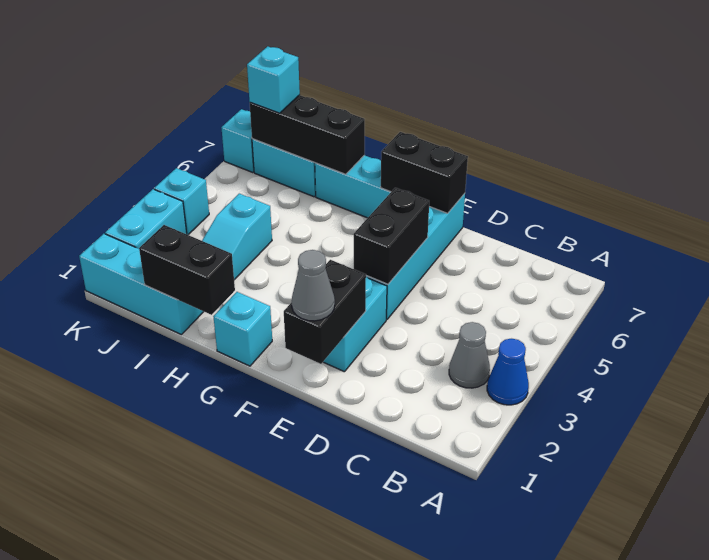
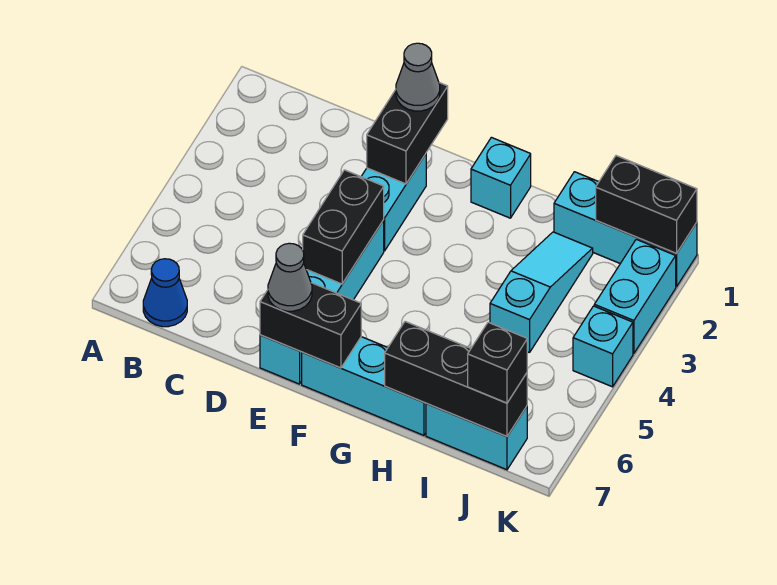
blue 1x1 cone [487,339,529,405] -> blue 1x1 cone moved to [143,259,187,327]
grey 1x1 cone [449,322,490,388] -> grey 1x1 cone moved to [268,243,312,311]
black 1x2 brick [139,225,235,315] -> black 1x2 brick moved to [596,156,697,254]
cyan 1x1 brick [247,46,300,113] -> black 1x1 brick [468,322,527,403]
cyan 1x1 brick [221,109,254,172] -> none

